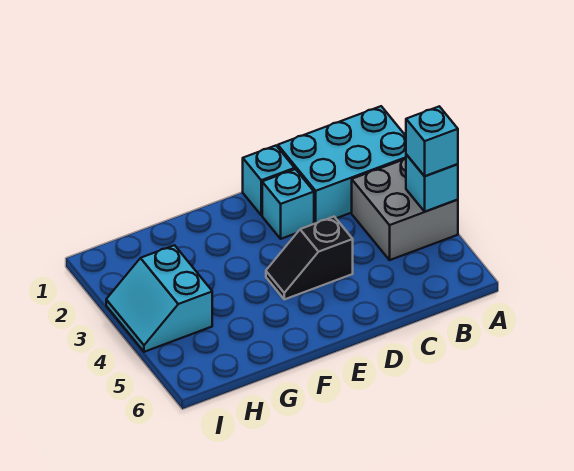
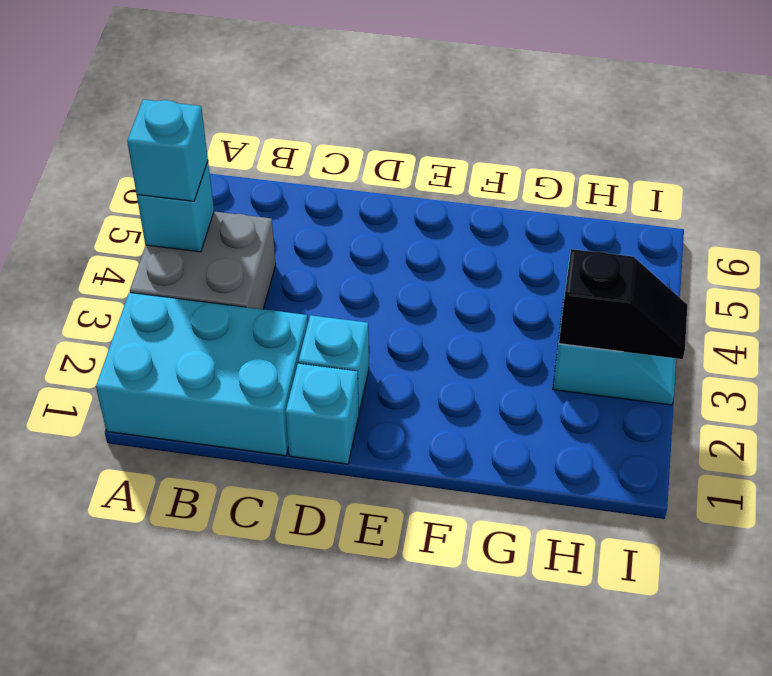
black 1x2 slope [266,217,353,299] -> black 1x2 slope moved to [559,249,687,359]

